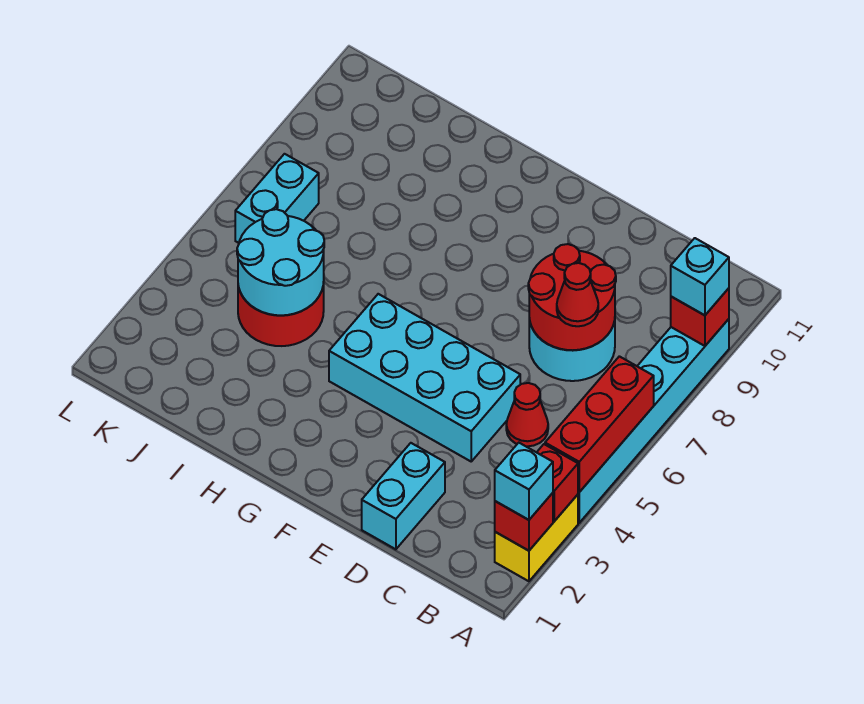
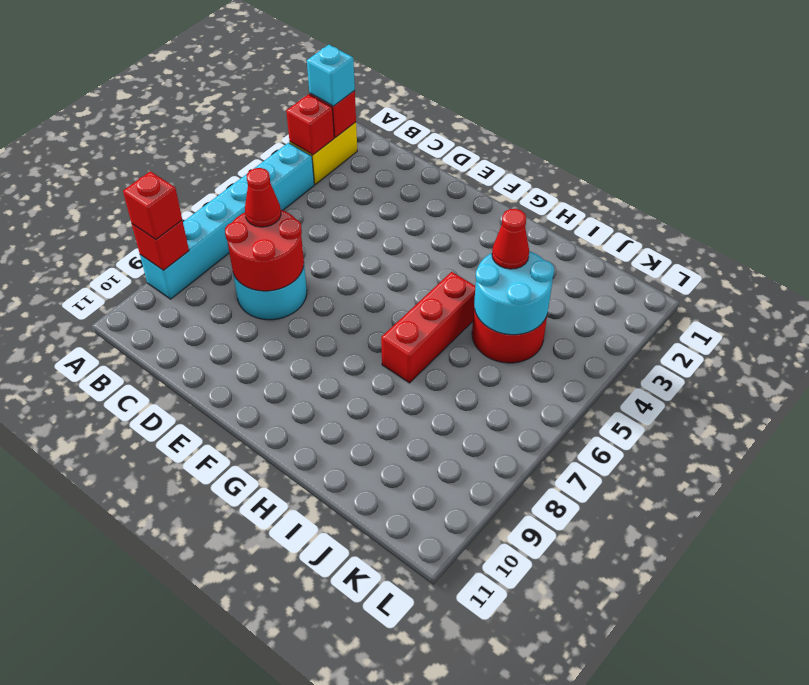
red 1x3 brick [545,356,654,492] -> red 1x3 brick moved to [381,272,475,383]
cyan 1x1 brick [671,238,729,315] -> red 1x1 brick [123,171,182,240]
red 1x1 cone [506,383,548,446] -> red 1x1 cone moved to [492,209,529,269]
cyan 1x2 brick [362,443,445,549] -> none
cyan 2x4 brick [329,294,520,461] -> none
cyan 1x2 brick [235,154,319,243] -> none

